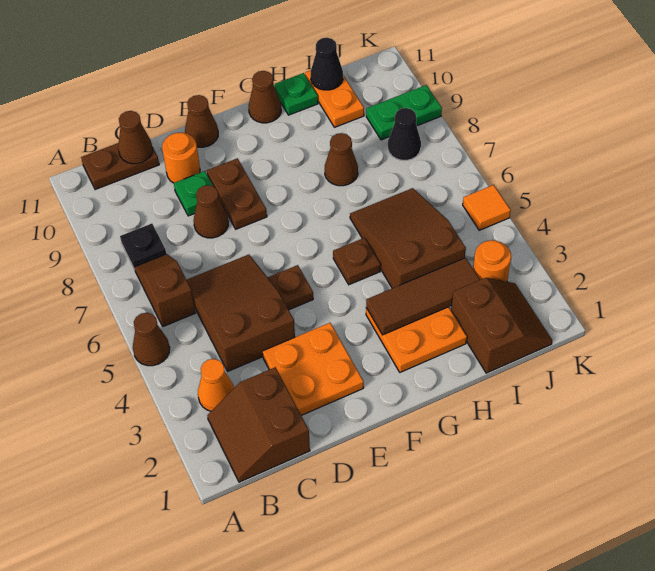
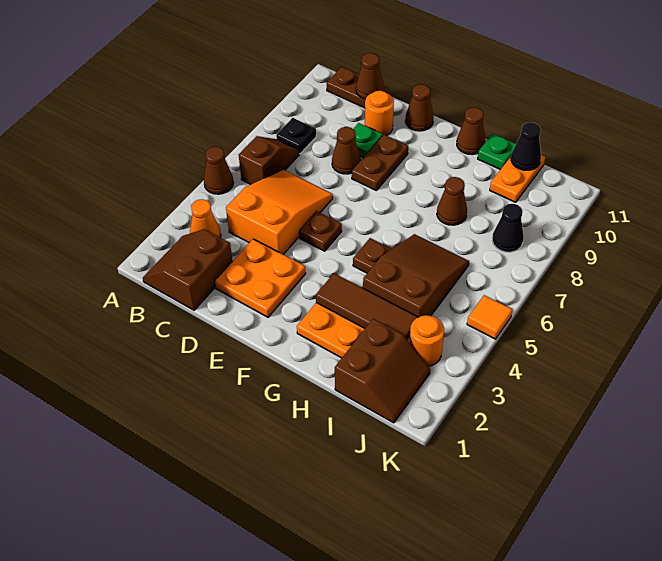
brown 2x3 slope [187,255,295,372] -> orange 2x3 slope [226,170,333,255]
green 1x2 plate [366,85,442,140] -> none

